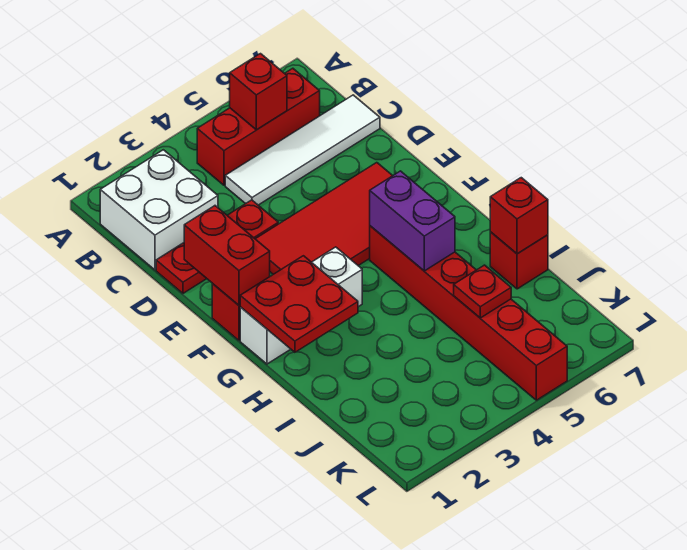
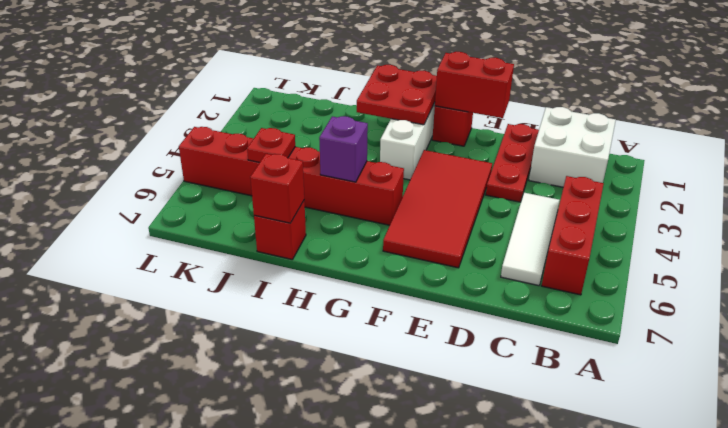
red 1x1 brick [230,54,287,130] -> none
white 1x4 tile [225,95,380,205] -> white 1x3 tile [501,193,560,286]
purple 1x2 brick [370,171,455,271] -> purple 1x1 brick [319,116,368,182]

